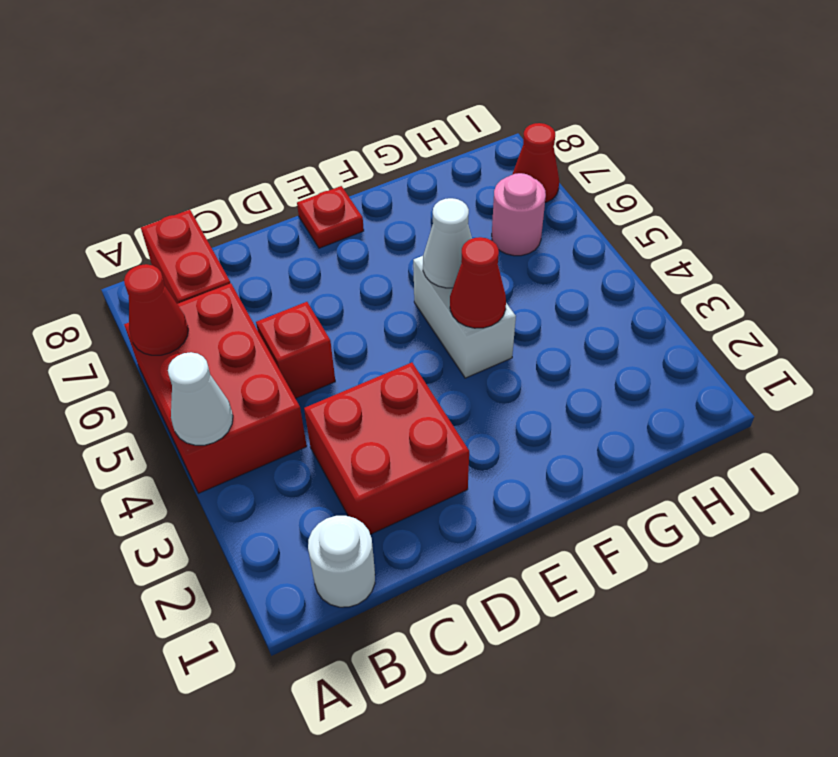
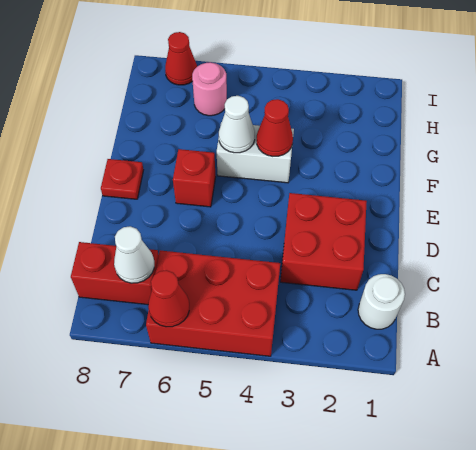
white 1x1 cone [168,352,233,445] -> white 1x1 cone moved to [114,226,154,283]
red 1x1 brick [256,302,335,398] -> red 1x1 brick moved to [173,149,216,207]

